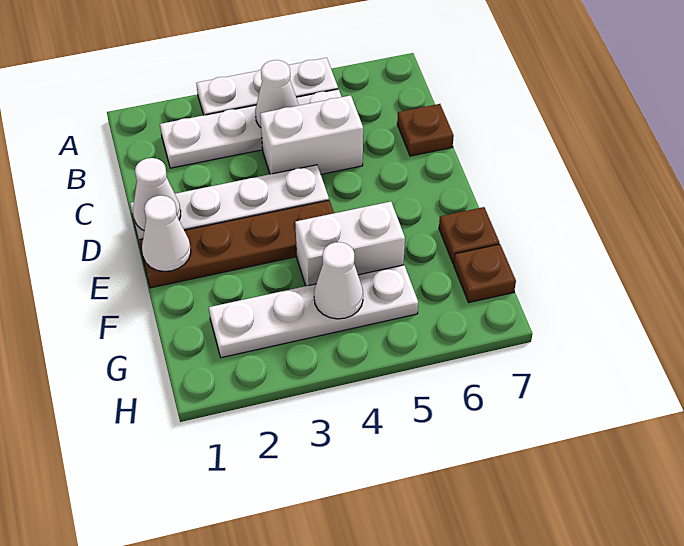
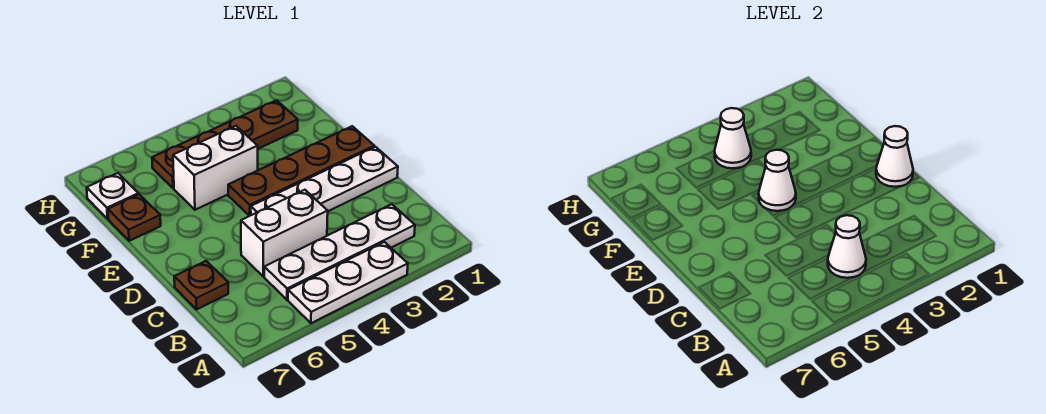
white 1x1 cone [142,196,191,271] -> white 1x1 cone moved to [759,150,796,211]
white 1x4 plate [209,265,418,358] -> brown 1x4 plate [152,100,298,188]
brown 1x1 plate [454,244,516,302] -> white 1x1 plate [87,173,138,219]

